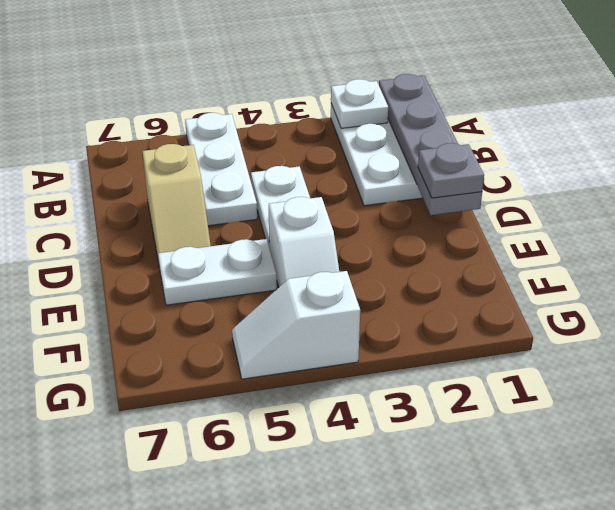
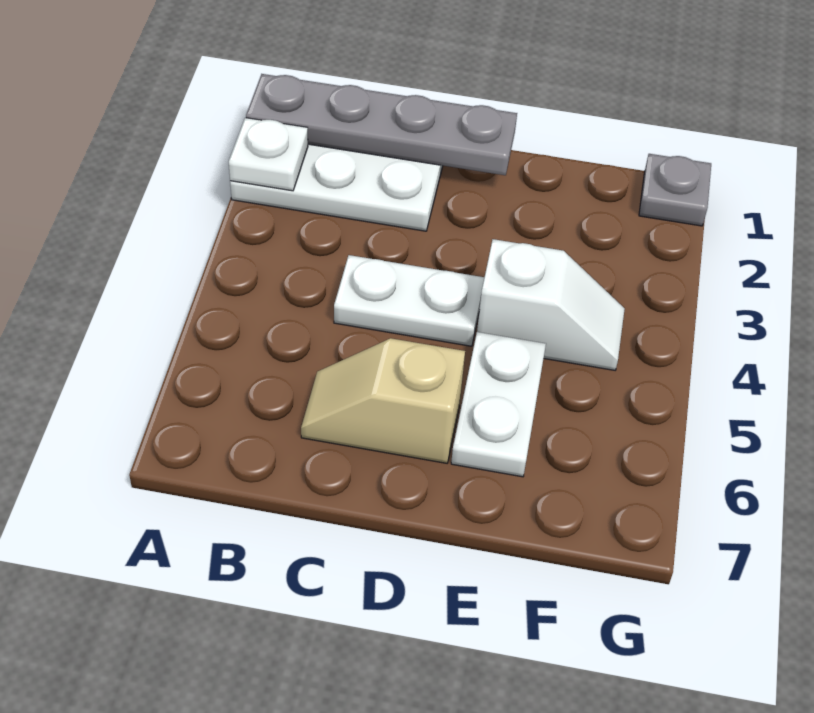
white 1x3 plate [185,113,257,226] -> none
tan 1x2 slope [142,144,211,263] -> tan 1x2 slope turned to [301,338,465,463]
grey 1x1 plate [418,143,484,198] -> grey 1x1 plate moved to [639,154,711,226]
white 1x2 slope [232,271,360,379] -> none

